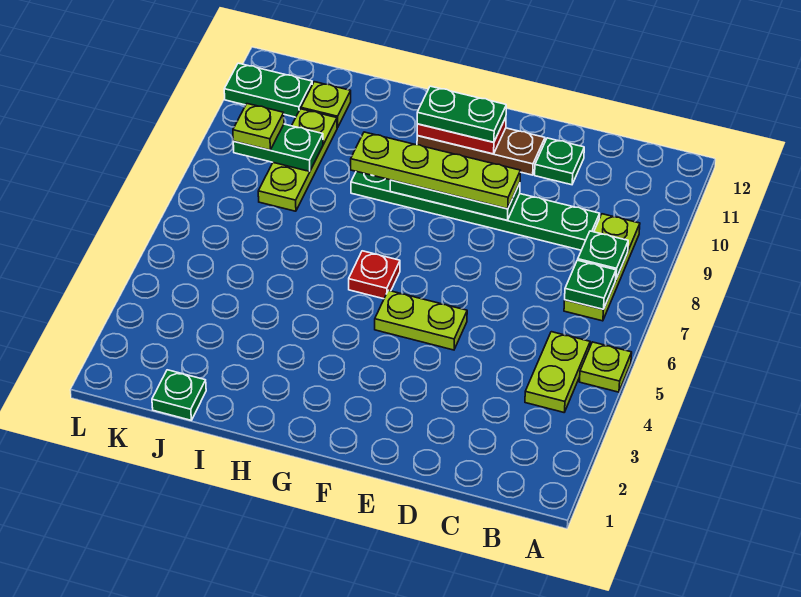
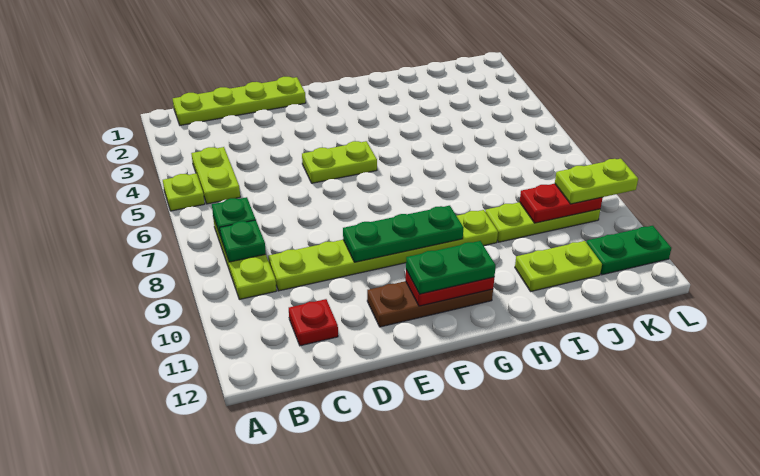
green 1x6 plate [351,171,600,250] -> lime 1x6 plate [268,210,498,291]
green 1x1 plate [535,138,584,185] -> none
lime 1x4 plate [351,132,520,209] -> lime 1x4 plate moved to [173,77,306,125]
red 1x1 plate [349,251,400,299] -> red 1x1 plate moved to [289,299,338,346]
green 1x1 plate [152,370,206,420] -> none
lime 1x3 plate [258,109,337,211] -> lime 1x3 plate turned to [485,202,600,242]
green 1x2 plate [233,124,323,171] -> red 1x2 plate [520,184,602,223]
lime 1x1 plate [301,82,351,128] -> lime 1x2 plate [515,241,602,292]
lime 1x1 plate [233,104,284,150] -> lime 1x2 plate [555,159,638,204]

